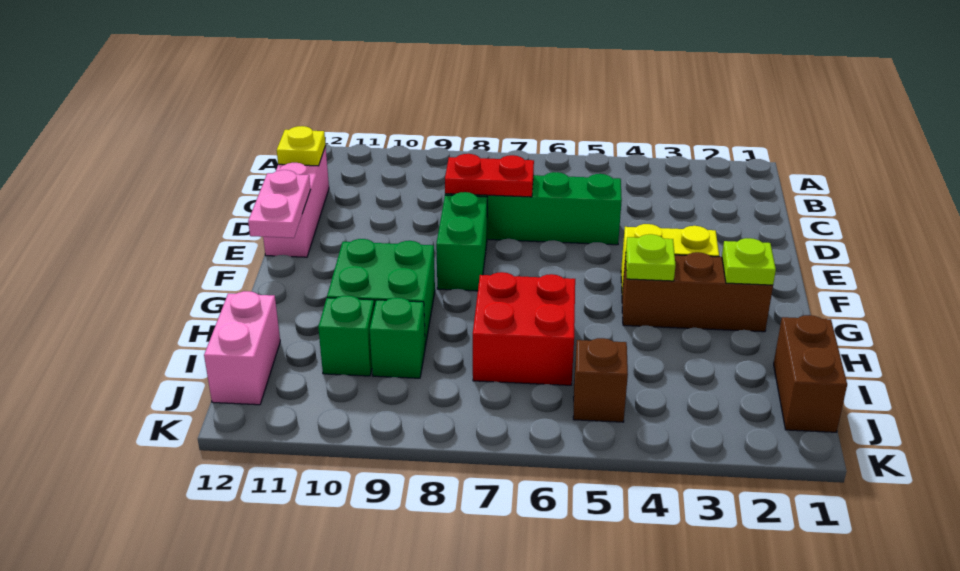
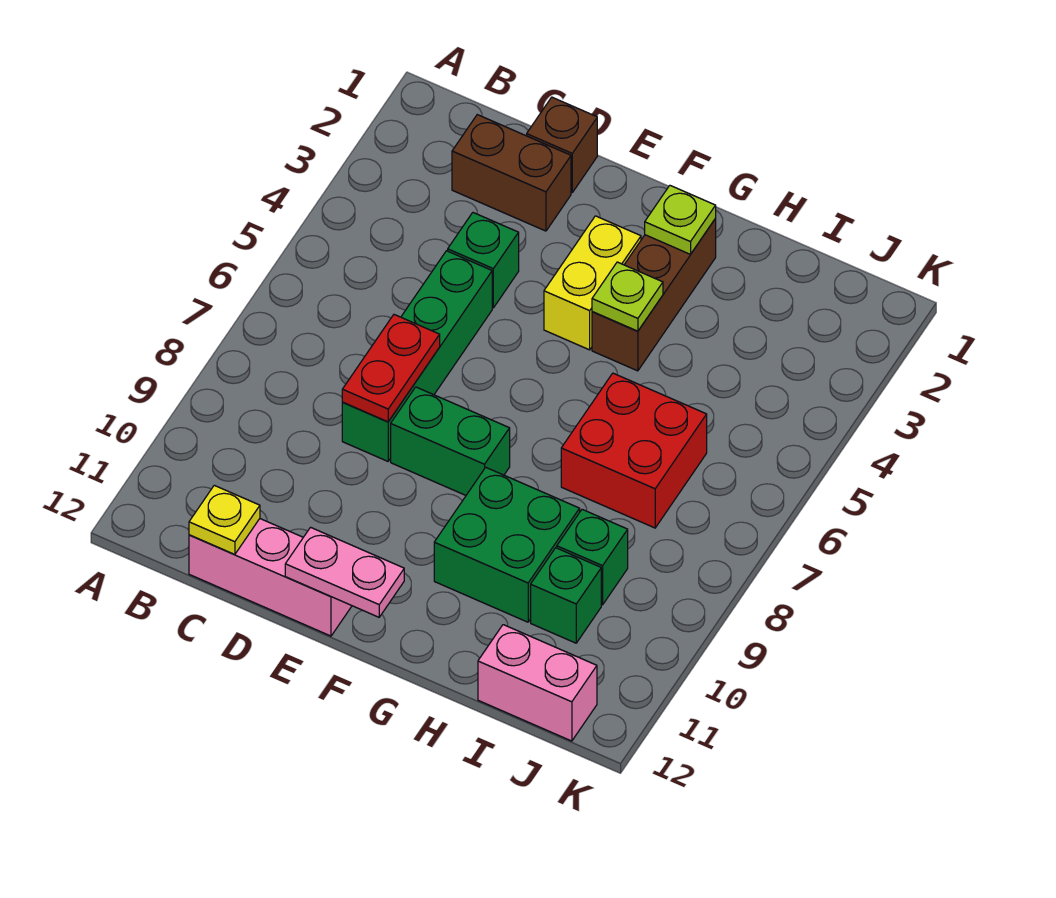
none -> green 1x1 brick [448,213,519,308]
brown 1x2 brick [774,315,847,432] -> brown 1x2 brick moved to [452,115,571,231]
brown 1x1 brick [573,338,628,422] -> brown 1x1 brick moved to [527,97,597,192]

